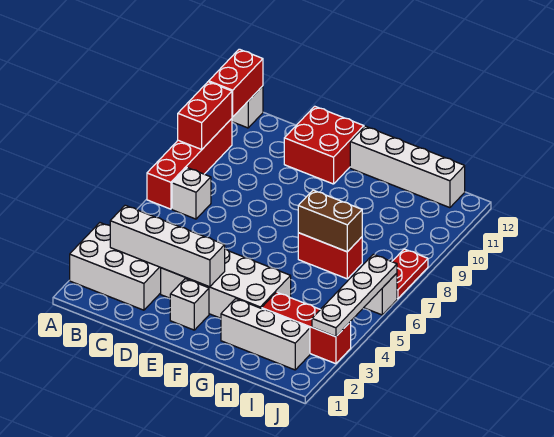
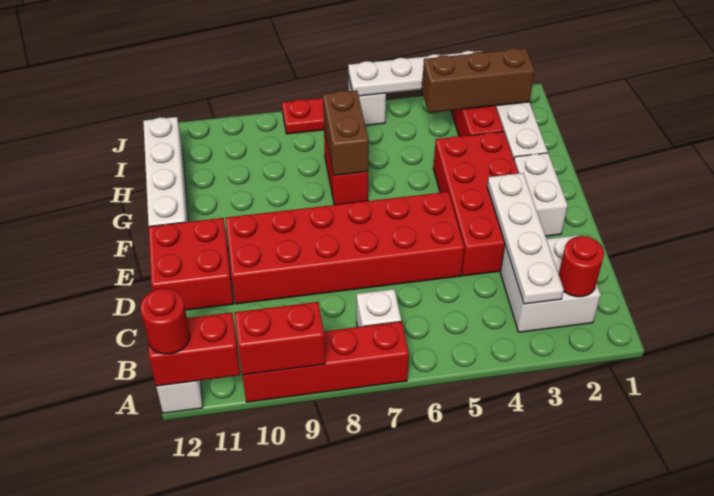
white 2x3 brick [70,223,161,310] -> white 2x2 brick [500,235,601,332]
none -> red 1x1 round brick [140,288,190,354]
none -> red 1x1 round brick [559,236,604,297]
white 1x4 brick [110,205,225,287] -> white 1x4 plate [487,173,564,304]
white 2x4 brick [161,249,291,318] -> red 2x4 brick [433,132,519,276]
none -> red 2x6 brick [226,192,464,304]
white 1x1 brick [170,279,209,330] -> white 1x2 brick [514,153,568,236]
none -> brown 1x3 brick [422,48,535,113]

